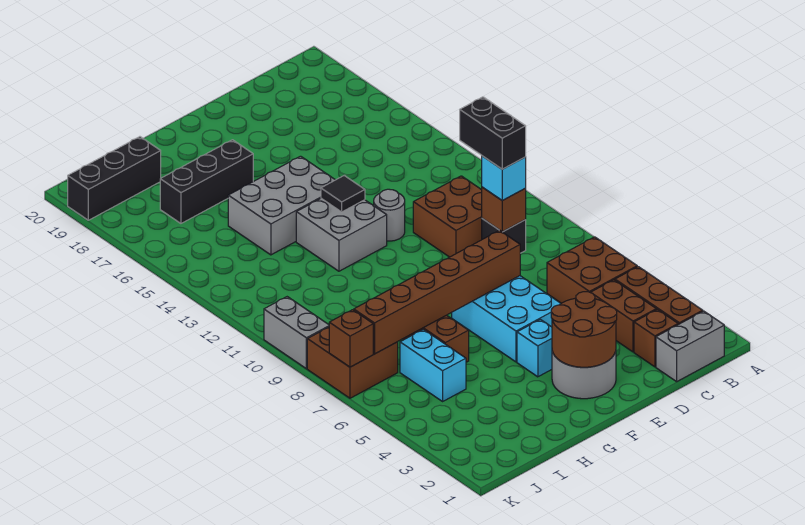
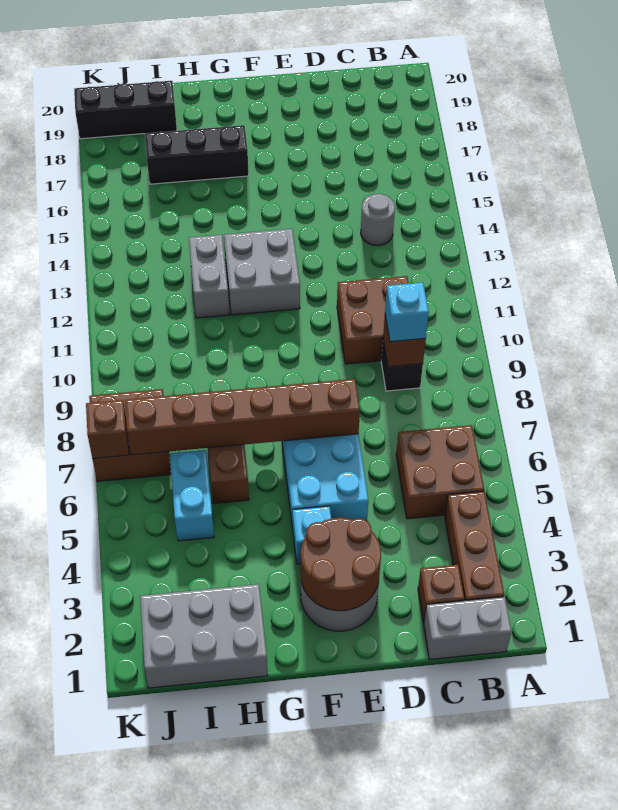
brown 1x2 brick [591,280,656,352] -> none
black 1x2 brick [460,97,526,169] -> none
grey 1x1 round brick [374,189,405,241] -> grey 1x1 round brick moved to [361,194,395,245]
black 1x1 tile [321,176,365,212] -> none
grey 2x3 brick [228,156,335,255] -> grey 2x3 brick moved to [140,584,268,688]
grey 1x2 brick [264,297,329,369] -> grey 1x2 brick moved to [189,235,230,318]

